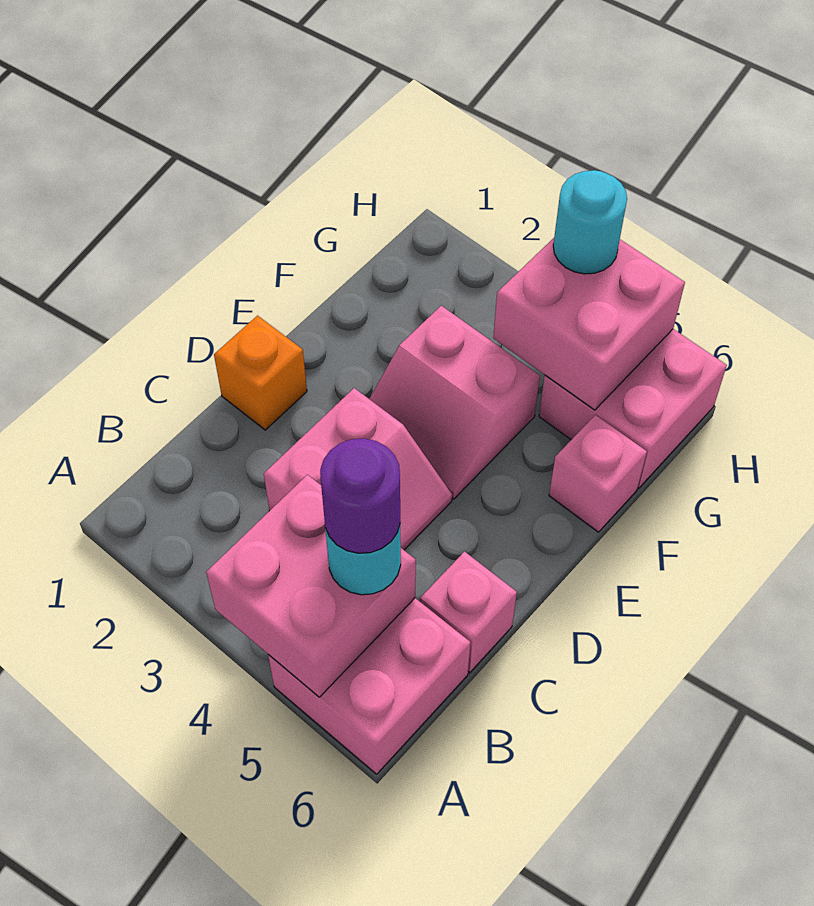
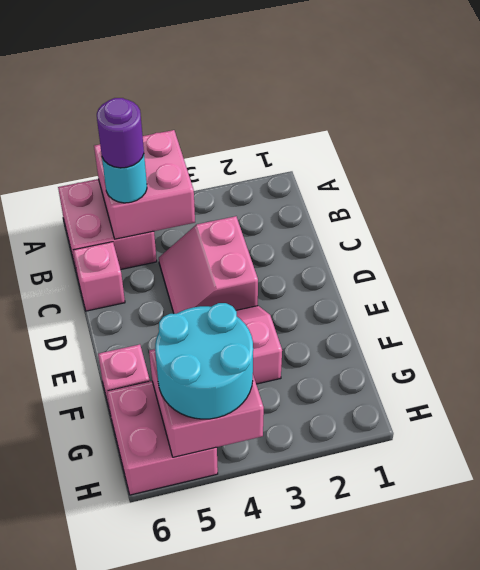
orange 1x1 brick [214,316,307,430] -> none
cyan 1x1 round brick [553,170,627,274] -> cyan 2x2 round brick [155,303,253,419]

